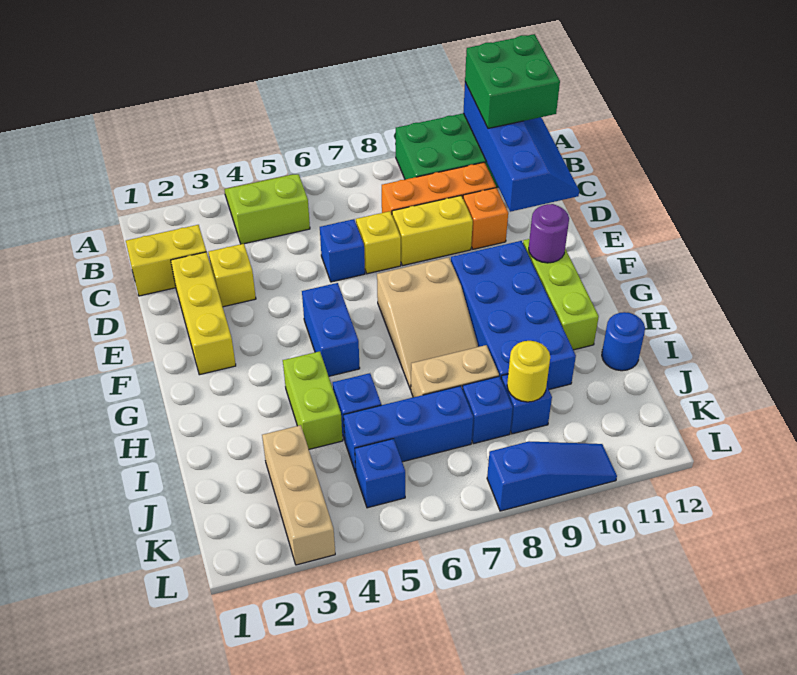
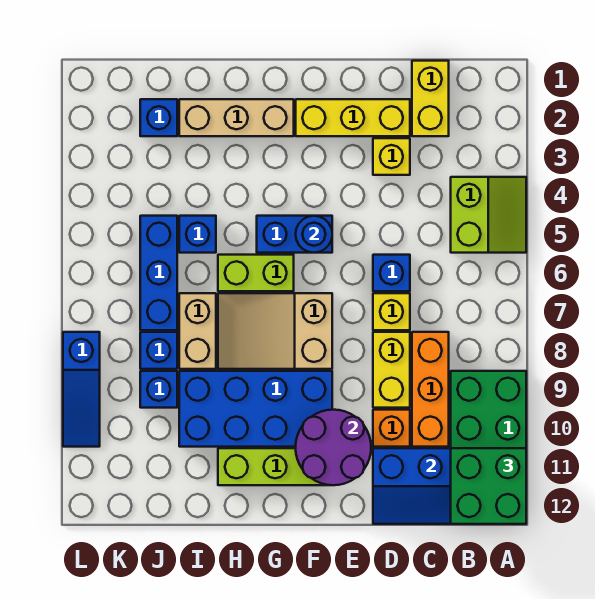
purple 1x1 round brick [529,204,569,263] -> purple 2x2 round brick [296,410,371,485]
lime 1x2 brick [283,351,343,449] -> lime 1x2 brick moved to [218,255,294,291]
blue 1x1 round brick [602,312,645,371] -> blue 1x1 round brick moved to [296,216,332,253]
tan 1x3 brick [262,425,335,565] -> tan 1x3 brick moved to [179,99,294,136]
yellow 1x1 round brick [507,341,550,402] -> none
blue 1x1 brick [355,439,405,508] -> blue 1x1 brick moved to [140,99,177,136]

